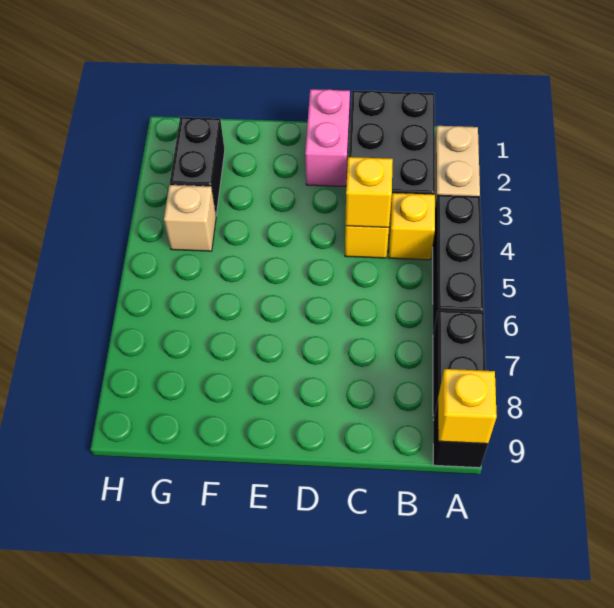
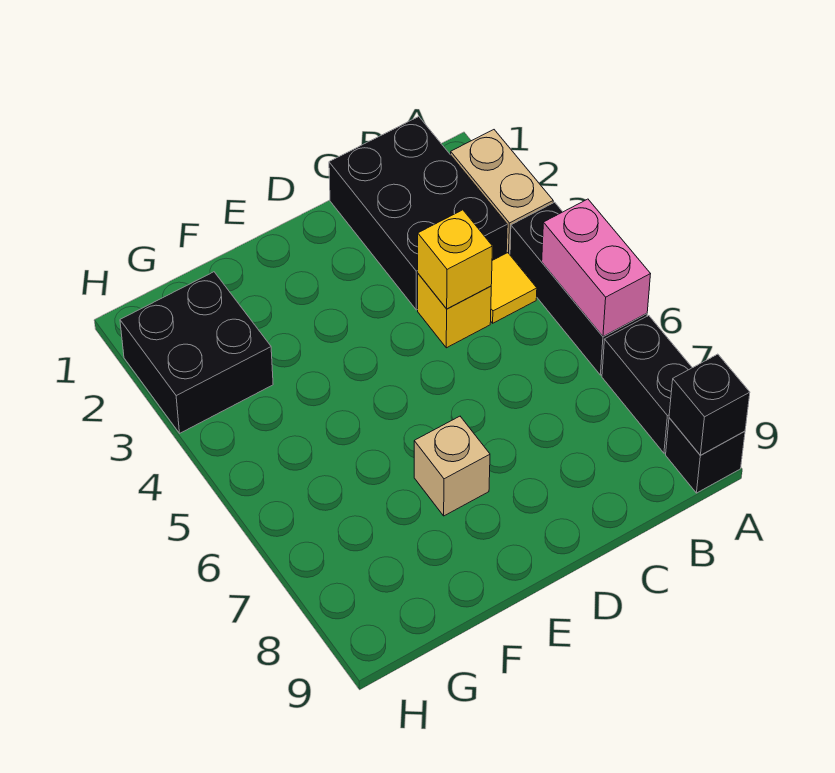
yellow 1x1 brick [438,369,497,444] -> black 1x1 brick [669,354,750,455]
yellow 1x1 brick [389,193,435,260] -> yellow 1x1 tile [491,253,537,323]
pink 1x2 brick [305,89,350,187] -> pink 1x2 brick moved to [542,199,650,336]
black 1x2 brick [170,117,225,215] -> black 2x2 brick [120,272,273,433]
tan 1x1 brick [164,185,216,251] -> tan 1x1 brick moved to [414,416,490,516]

